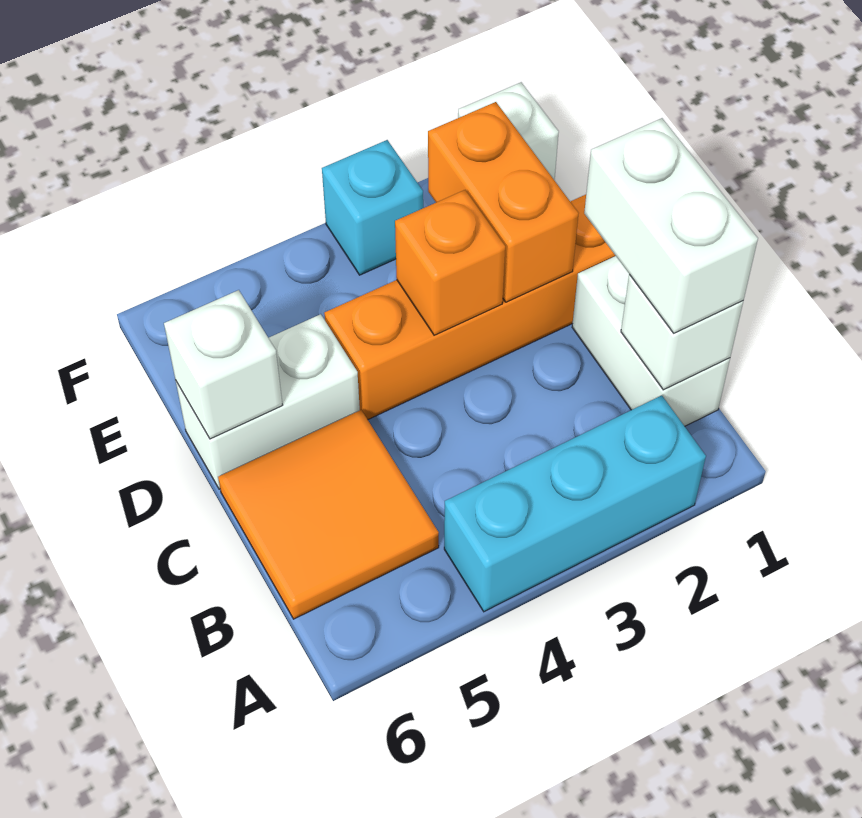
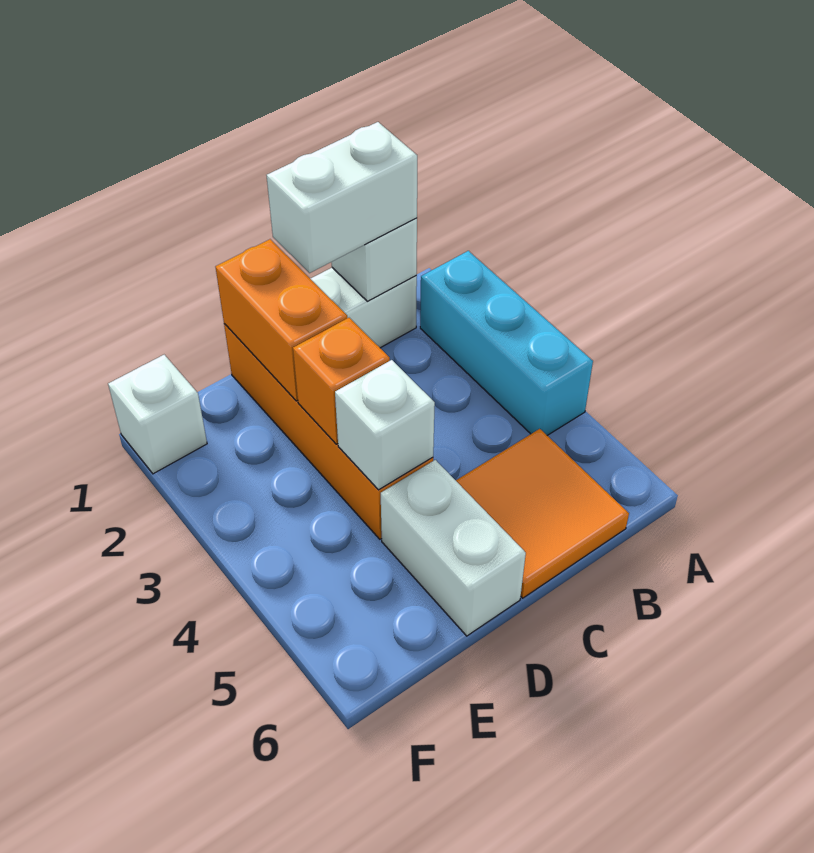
orange 1x2 brick [428,102,579,302] -> orange 1x2 brick turned to [216,239,347,401]
white 1x1 brick [164,290,283,439] -> white 1x1 brick moved to [335,360,435,490]
cyan 1x1 brick [322,140,423,275] -> none

